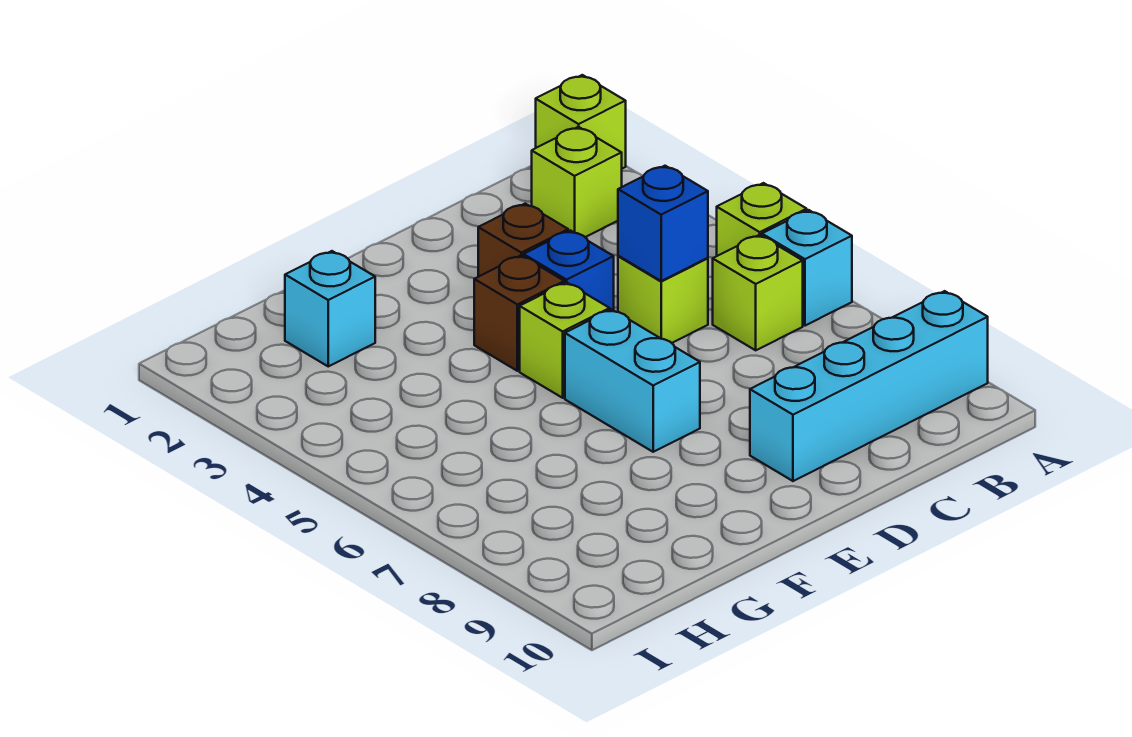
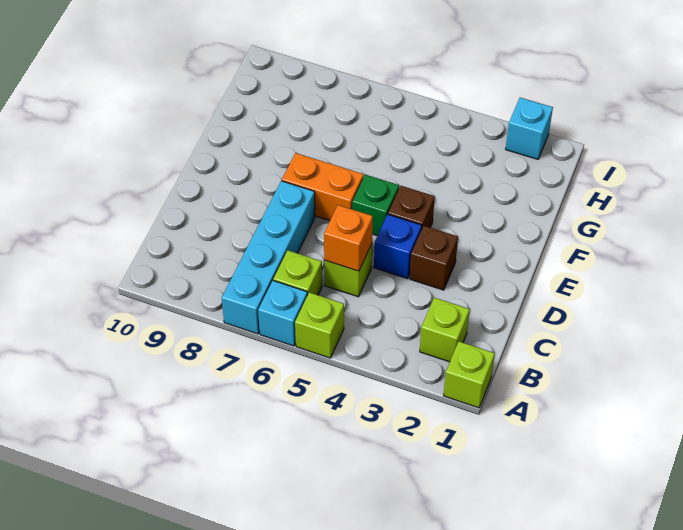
cyan 1x4 brick [750,291,988,481] -> cyan 1x4 brick moved to [222,181,315,334]
blue 1x1 brick [618,166,708,281] -> orange 1x1 brick [324,205,373,271]
lime 1x1 brick [520,282,610,398] -> green 1x1 brick [352,175,399,236]
cyan 1x2 brick [565,309,700,452] -> orange 1x2 brick [282,153,364,221]
cyan 1x1 brick [285,251,375,366] -> cyan 1x1 brick moved to [506,98,553,159]

